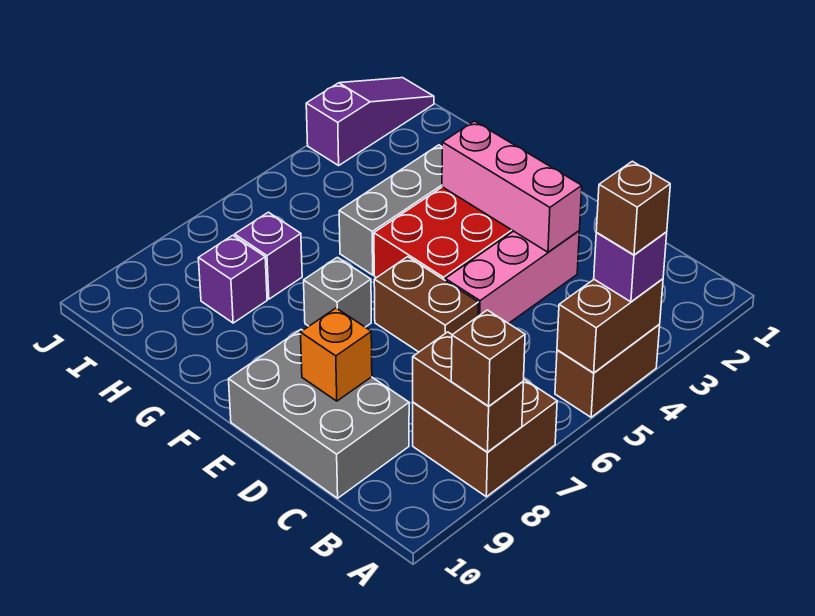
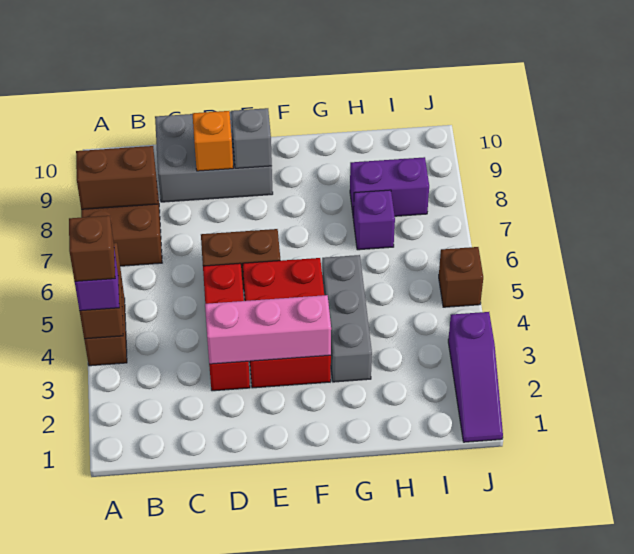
brown 1x1 brick [451,310,525,406] -> brown 1x1 brick moved to [439,247,483,307]
pink 1x3 brick [445,231,579,324] -> red 1x3 brick [203,263,250,391]
grey 1x1 brick [304,257,371,327] -> grey 1x1 brick moved to [231,108,272,168]
purple 1x1 brick [198,235,267,323] -> purple 1x2 brick [350,157,429,219]

